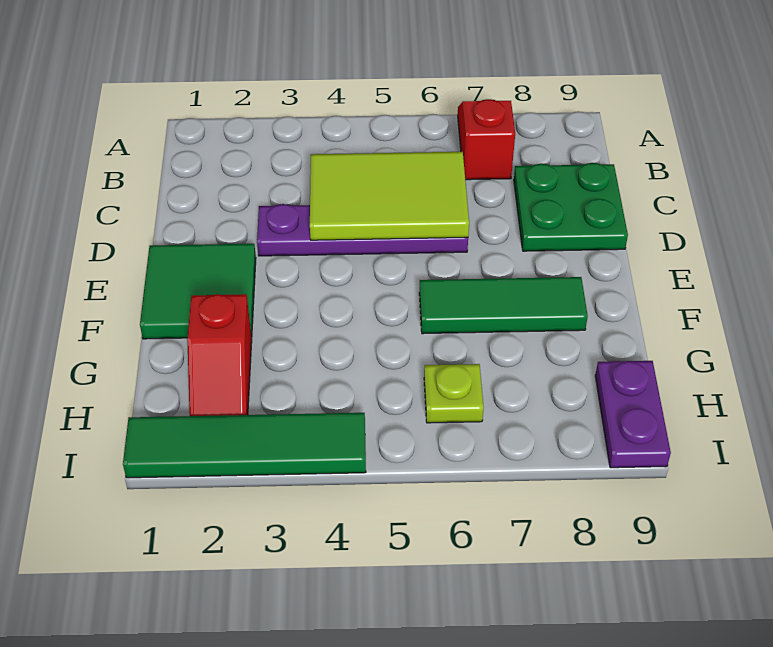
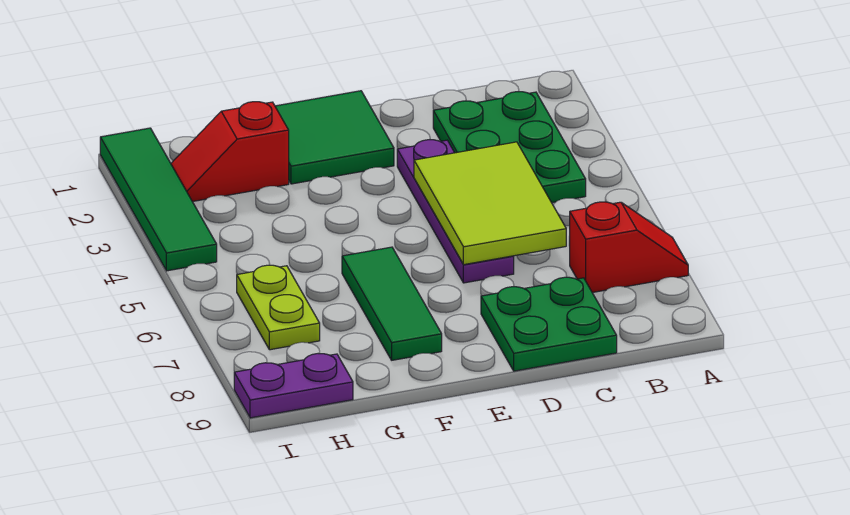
none -> green 2x3 plate [433,92,586,203]
lime 1x1 plate [424,364,484,423] -> lime 1x2 plate [237,265,320,350]

